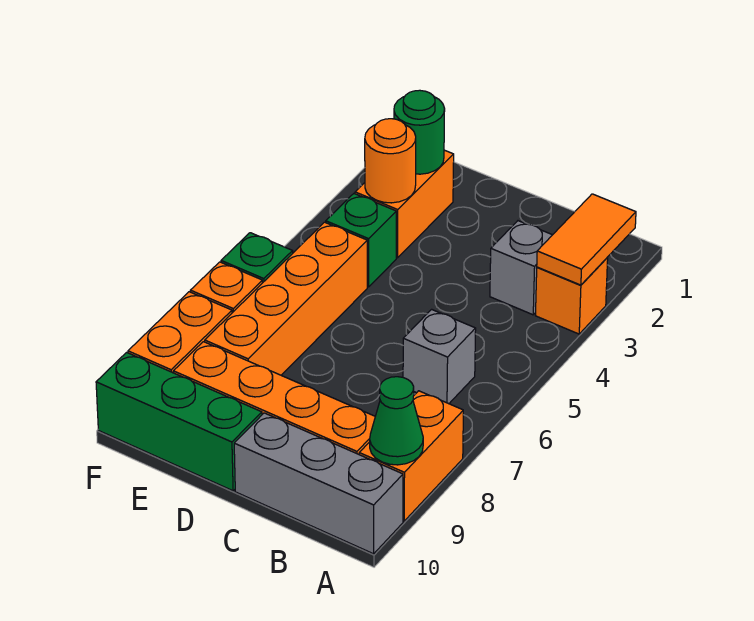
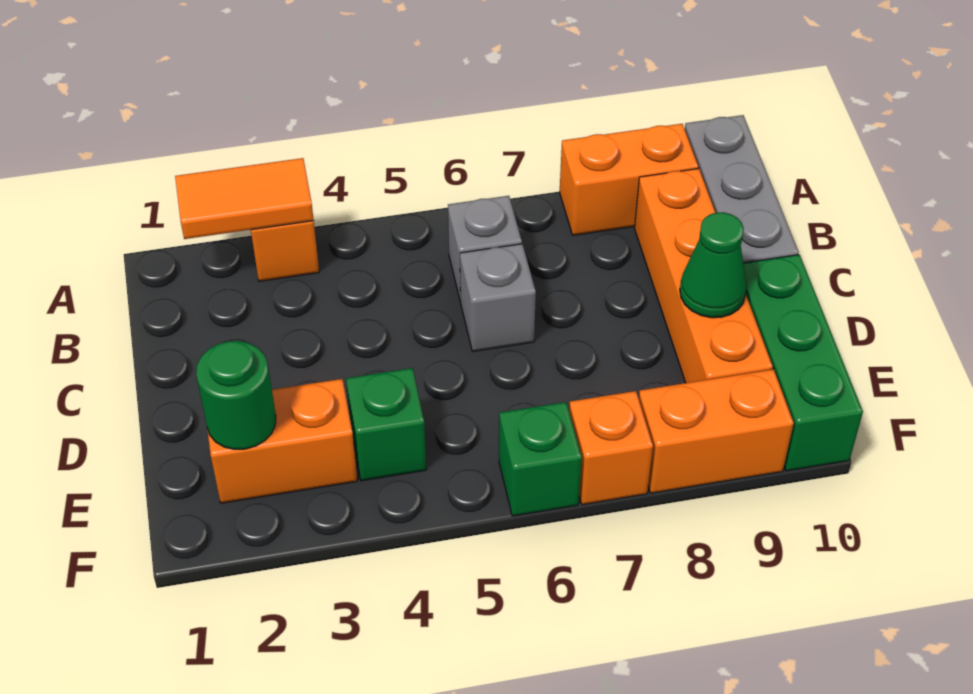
green 1x1 cone [370,377,423,465] -> green 1x1 cone moved to [680,212,747,318]
grey 1x1 brick [490,221,552,315] -> grey 1x1 brick moved to [460,244,536,351]
orange 1x1 round brick [365,119,416,203] -> none
orange 1x4 brick [205,222,367,375] -> none

